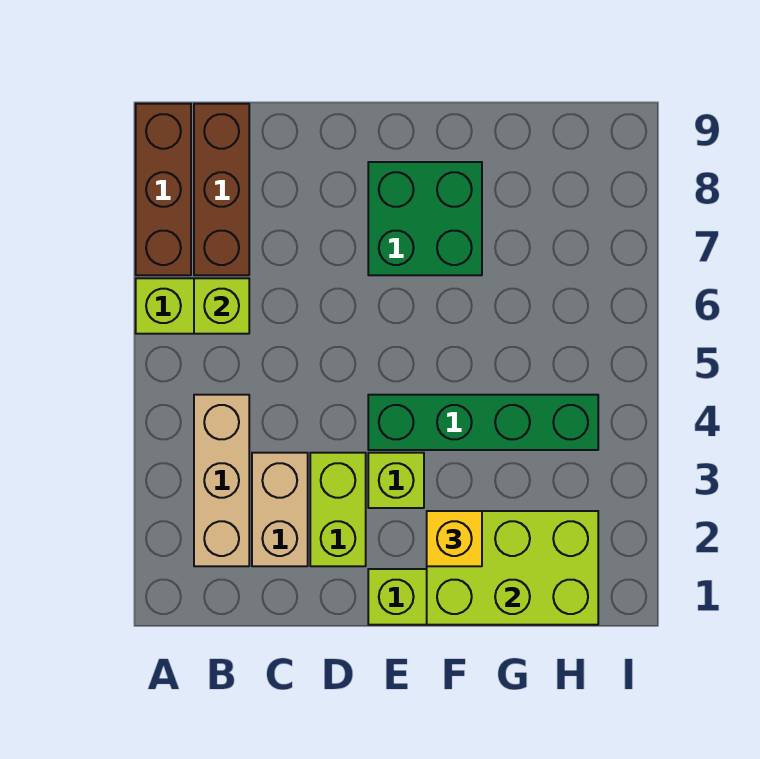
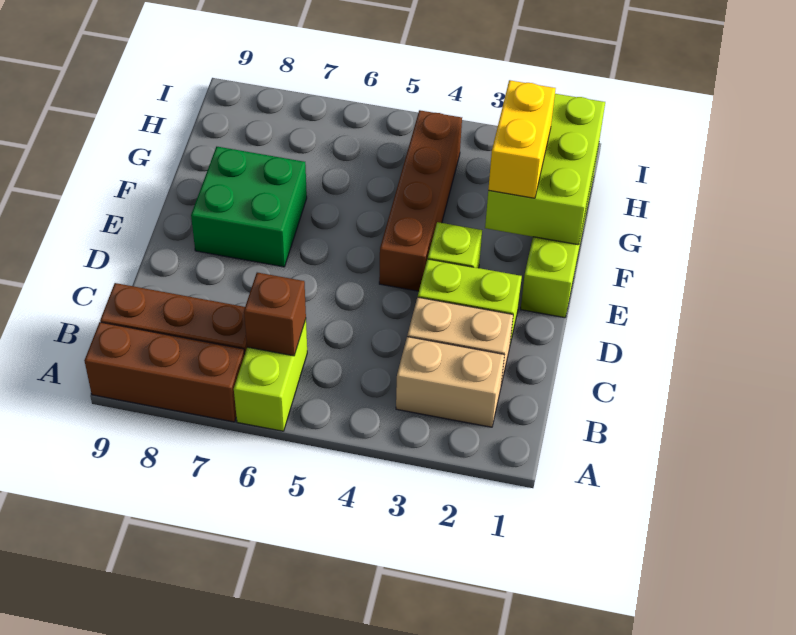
tan 1x3 brick [194,395,249,566] -> tan 1x2 brick [396,337,505,427]
lime 1x1 brick [194,278,249,334] -> brown 1x1 brick [244,273,306,356]
green 1x4 brick [368,395,598,450] -> brown 1x4 brick [379,110,462,291]
yellow 1x1 brick [427,511,482,566] -> yellow 1x2 brick [488,80,556,198]

